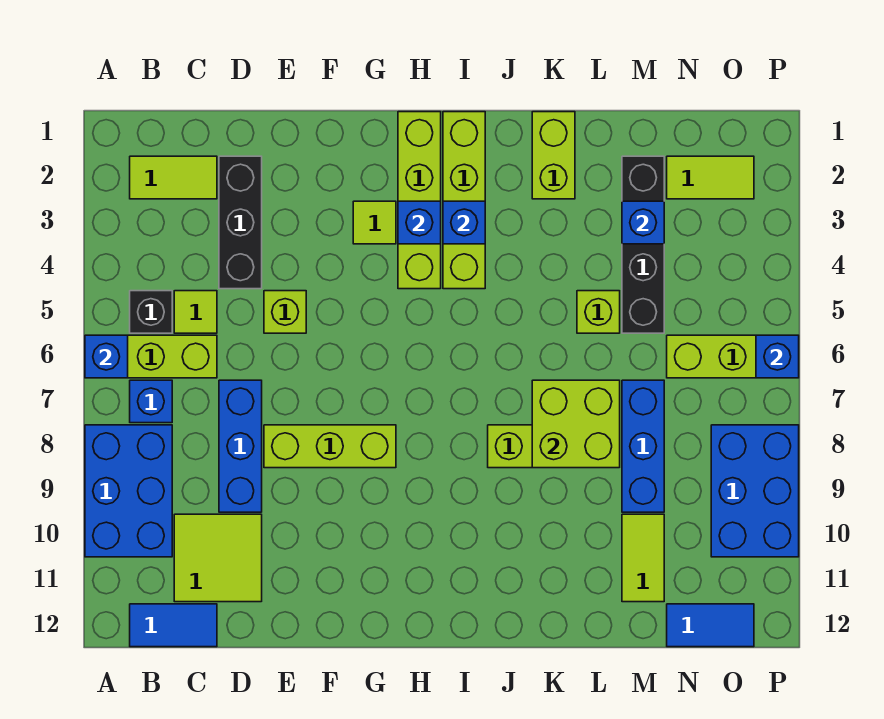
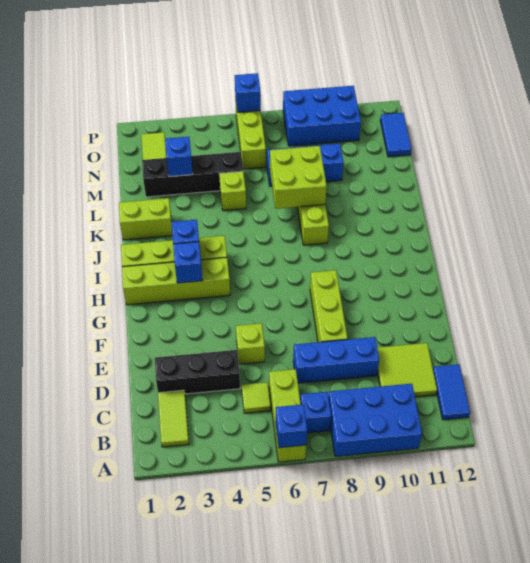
black 1x1 brick [130,291,172,333] -> none
lime 1x1 tile [353,201,396,244] -> none
lime 1x2 tile [622,514,664,602] -> none

